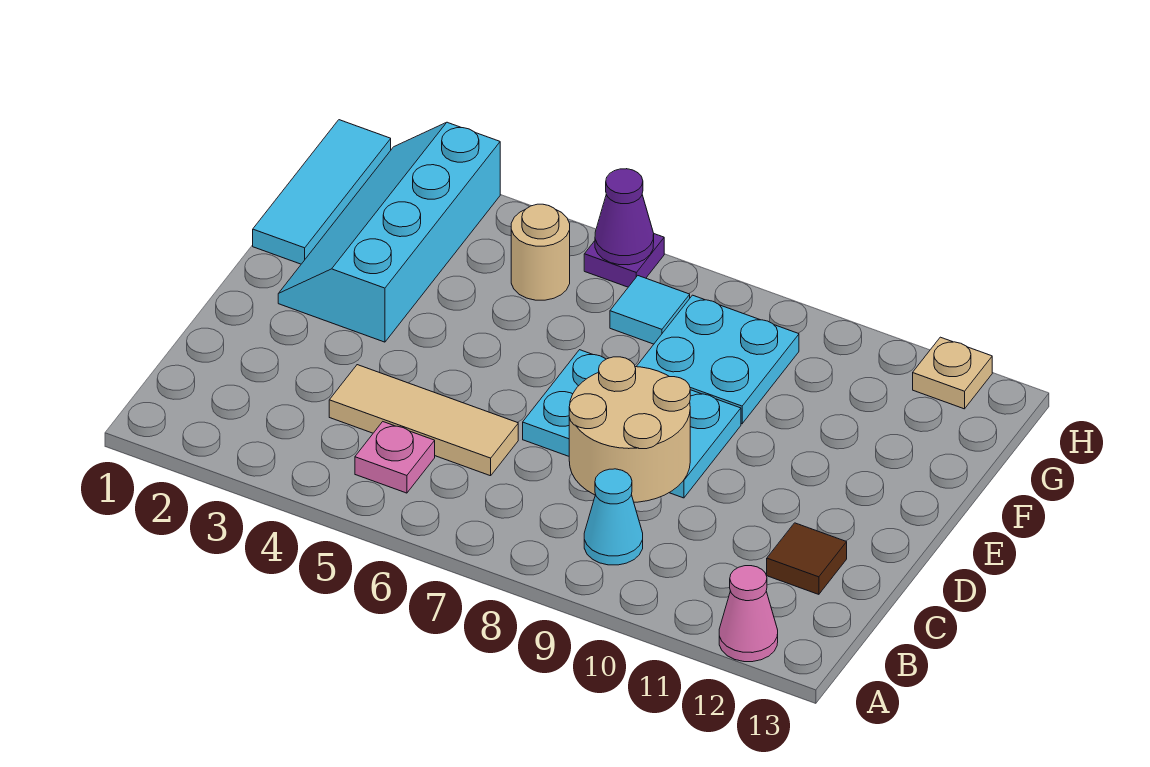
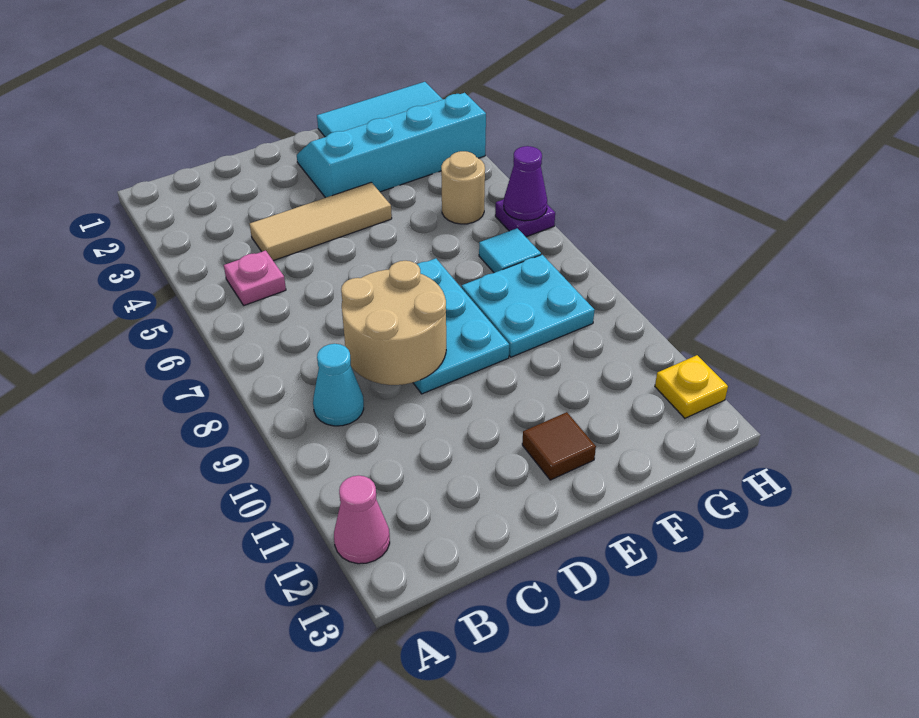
tan 1x3 tile [329,365,518,476] -> tan 1x3 tile turned to [250,182,392,261]
brown 1x1 tile [767,523,847,594] -> brown 1x1 tile moved to [522,412,596,480]
tan 1x1 plate [913,337,992,409] -> yellow 1x1 plate [655,355,728,418]

